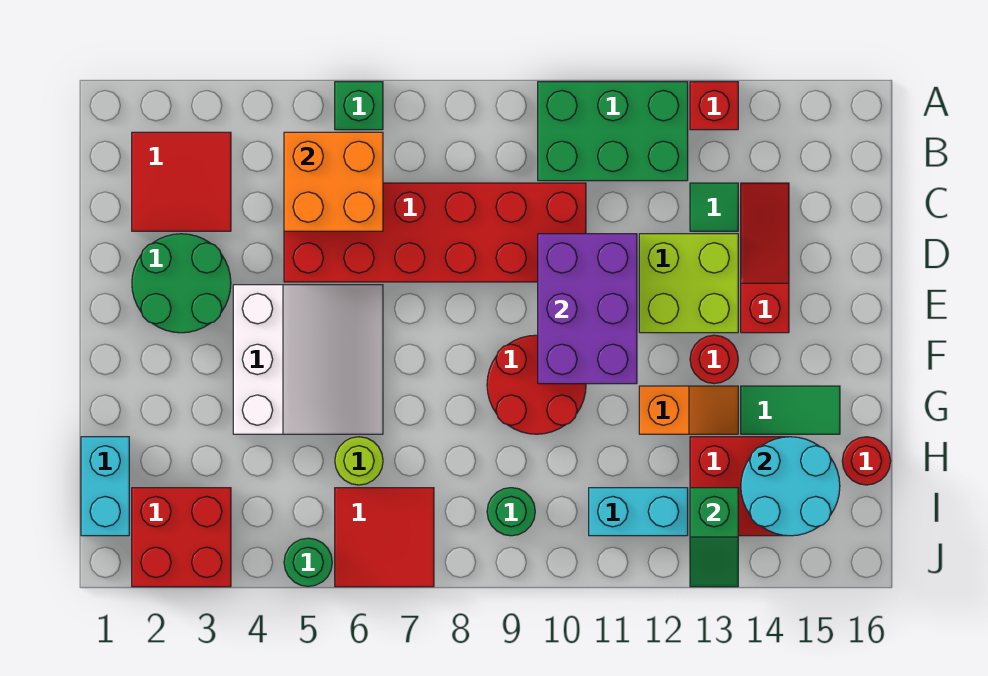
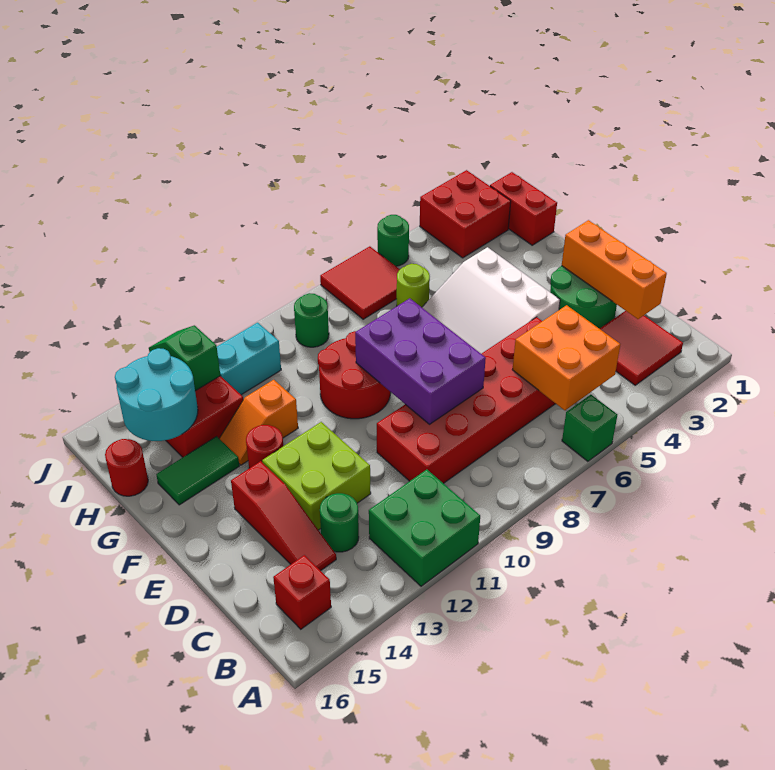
green 2x3 brick [538,82,688,181] -> green 2x2 brick [369,470,480,586]
red 1x1 brick [690,82,738,130] -> red 1x1 brick moved to [273,555,331,629]
none -> orange 1x3 brick [562,220,667,319]
green 1x1 tile [690,183,738,231] -> green 1x1 round brick [320,493,359,552]
purple 2x3 brick [538,234,637,384] -> purple 2x3 brick moved to [355,298,486,424]
cyan 1x2 brick [81,437,129,536] -> red 1x2 brick [490,172,557,245]

